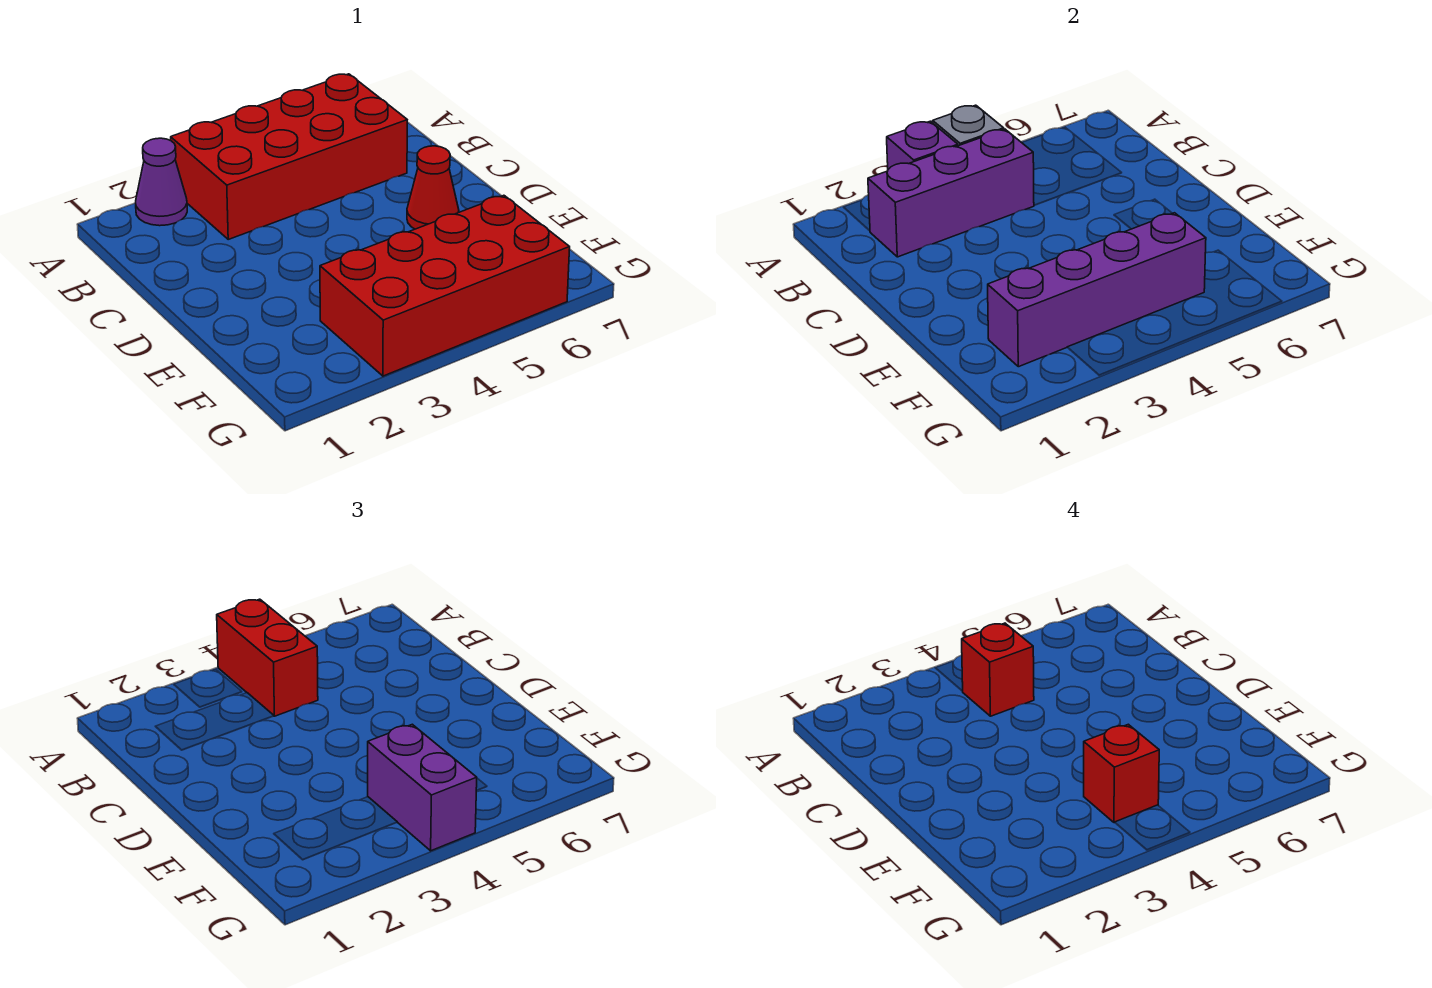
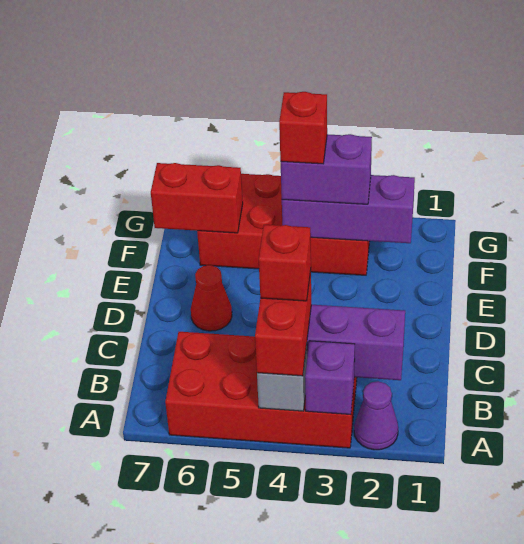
purple 1x4 brick [988,213,1206,367] -> purple 1x3 brick [282,175,415,243]
purple 1x2 brick [368,724,477,851] -> purple 1x2 brick turned to [281,134,372,204]
none -> red 1x2 brick [151,163,243,233]

